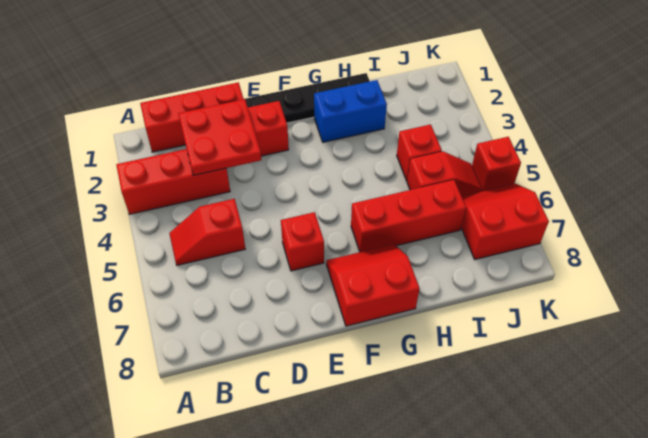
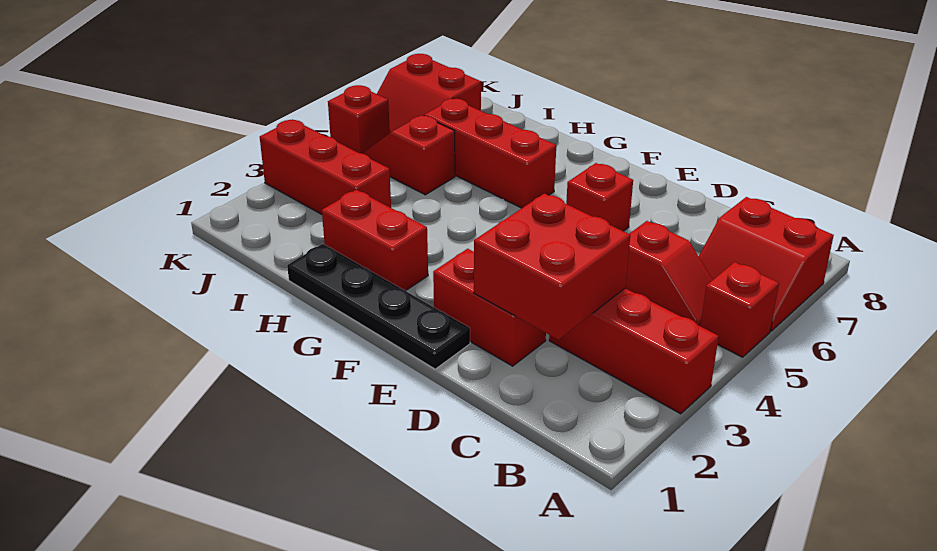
red 1x3 brick [140,82,243,152] -> red 1x3 brick moved to [260,119,391,214]
red 2x2 plate [178,99,261,175] -> red 2x2 brick [474,194,630,340]
red 2x2 slope [326,244,420,326] -> red 2x2 slope moved to [699,197,834,331]
blue 1x2 brick [314,80,387,142] -> red 1x2 brick [322,190,428,291]
red 1x1 brick [397,124,442,181] -> red 1x1 brick moved to [701,262,779,357]

